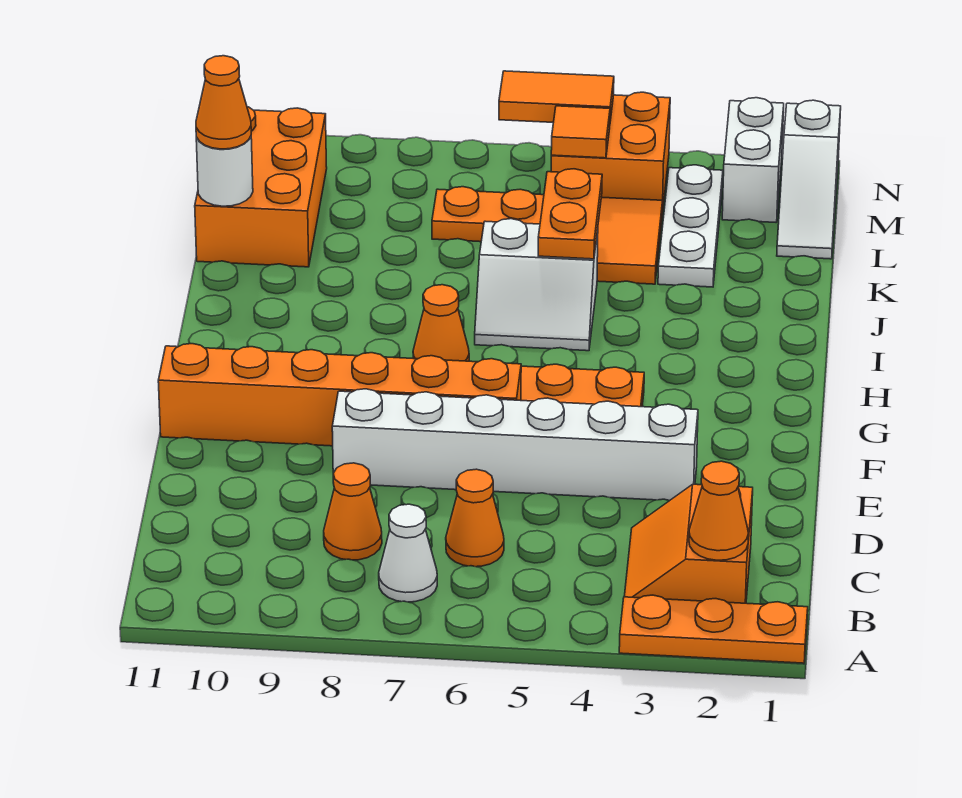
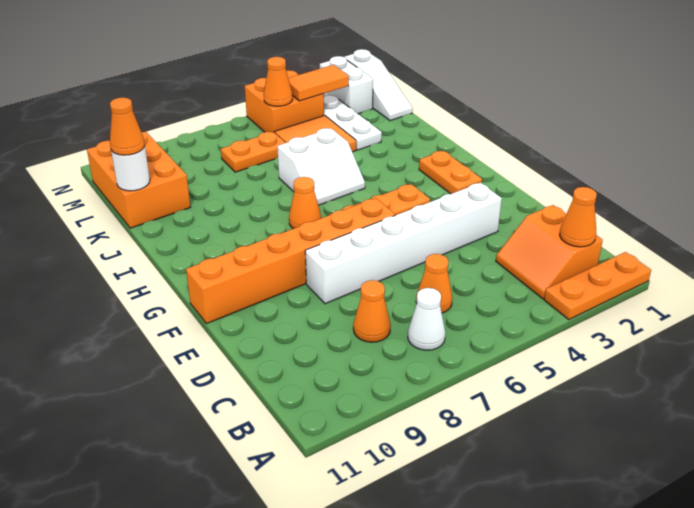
orange 1x2 plate [538,169,602,259] -> orange 1x2 plate moved to [419,151,482,194]
orange 1x1 tile [551,106,610,158] -> orange 1x1 cone [264,57,293,106]
orange 1x2 tile [499,71,614,122] -> orange 1x2 tile moved to [288,65,349,101]

